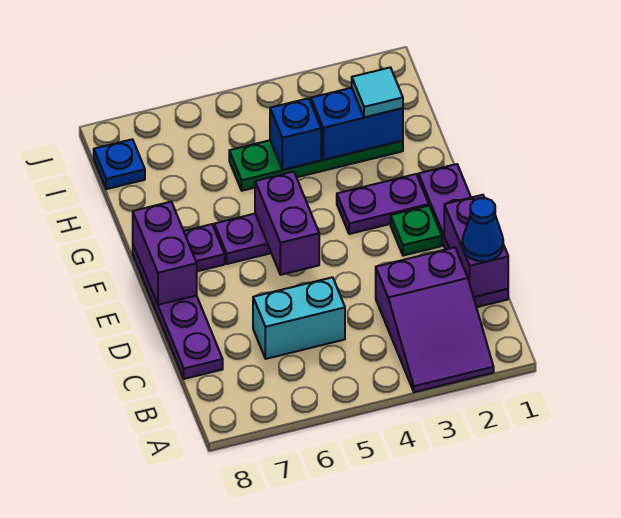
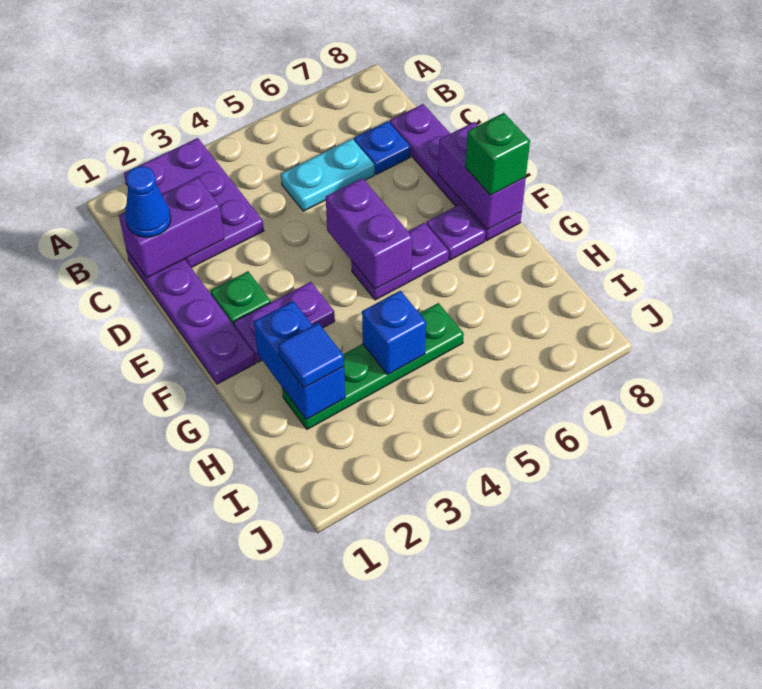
purple 2x3 slope [376,247,494,392] -> purple 2x3 plate [124,138,264,268]
purple 1x2 brick [444,195,508,297] -> purple 1x2 brick turned to [119,177,224,278]
cyan 1x2 brick [253,277,345,359] -> cyan 1x2 plate [281,139,375,211]
none -> green 1x1 brick [465,113,530,195]
blue 1x2 brick [311,87,403,160] -> blue 1x2 brick turned to [254,301,345,420]
cyan 1x1 tile [352,68,403,117] -> blue 1x1 tile [278,323,344,388]
blue 1x1 plate [94,139,145,189] -> blue 1x1 plate moved to [354,121,411,174]

